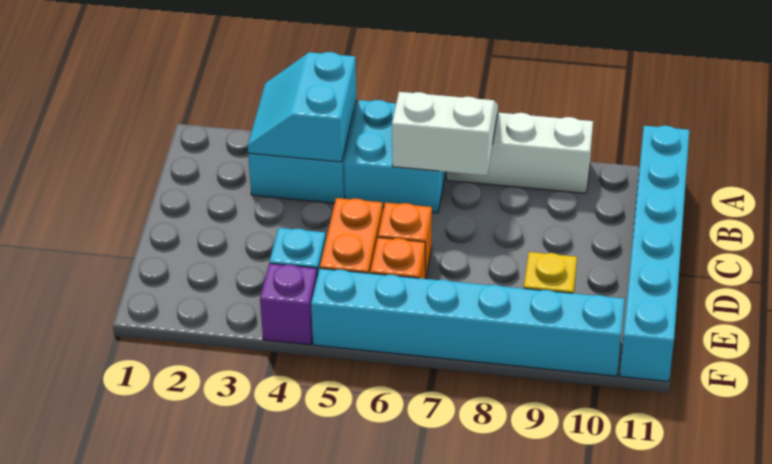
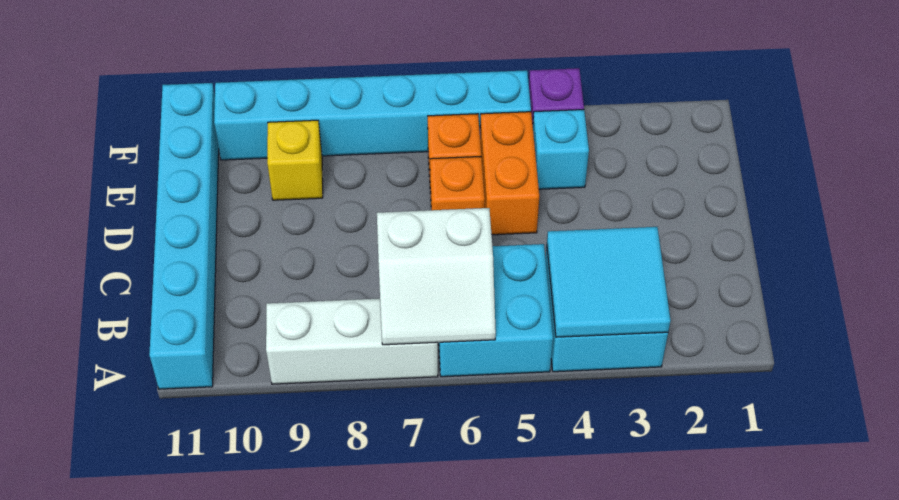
cyan 2x2 slope [248,52,356,162] -> cyan 2x2 tile [547,227,671,337]

